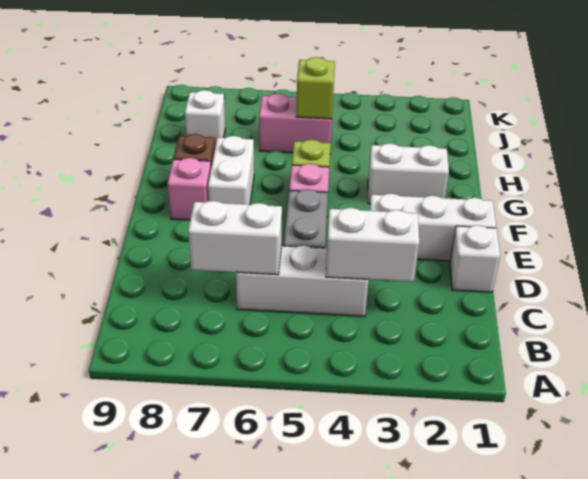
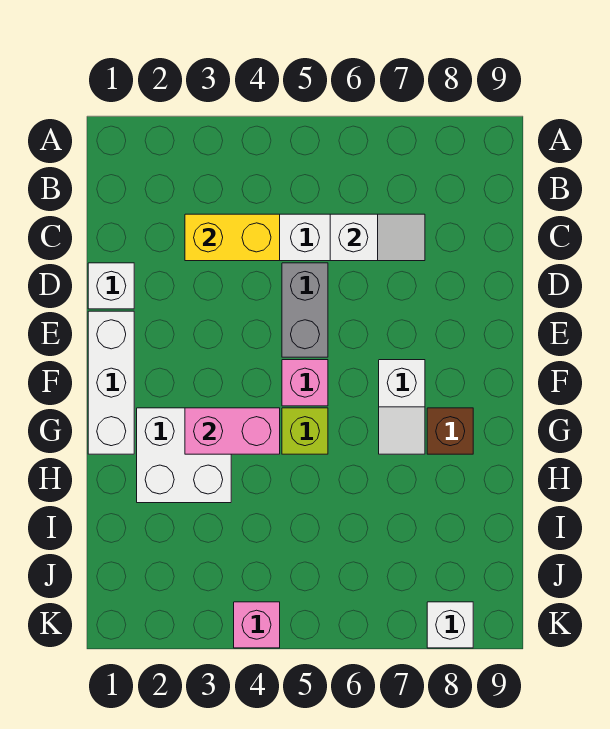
white 1x2 brick [326,208,419,282] -> yellow 1x2 brick [185,214,280,261]
white 1x2 brick [188,201,282,275] -> white 1x2 slope [330,214,425,261]
white 1x3 brick [370,193,496,261] -> white 1x3 brick turned to [88,311,134,454]
white 1x2 brick [208,136,254,205] -> white 1x2 slope [379,360,425,454]
pink 1x1 brick [167,158,211,220] -> pink 1x1 brick moved to [234,602,280,648]
white 1x2 brick [368,143,449,204] -> white 2x2 brick [137,408,231,503]
pink 1x2 brick [259,94,332,153] -> pink 1x2 brick moved to [185,408,280,454]
lime 1x1 brick [296,57,335,119] -> none
white 1x1 brick [185,90,225,141] -> white 1x1 brick moved to [427,602,473,648]

